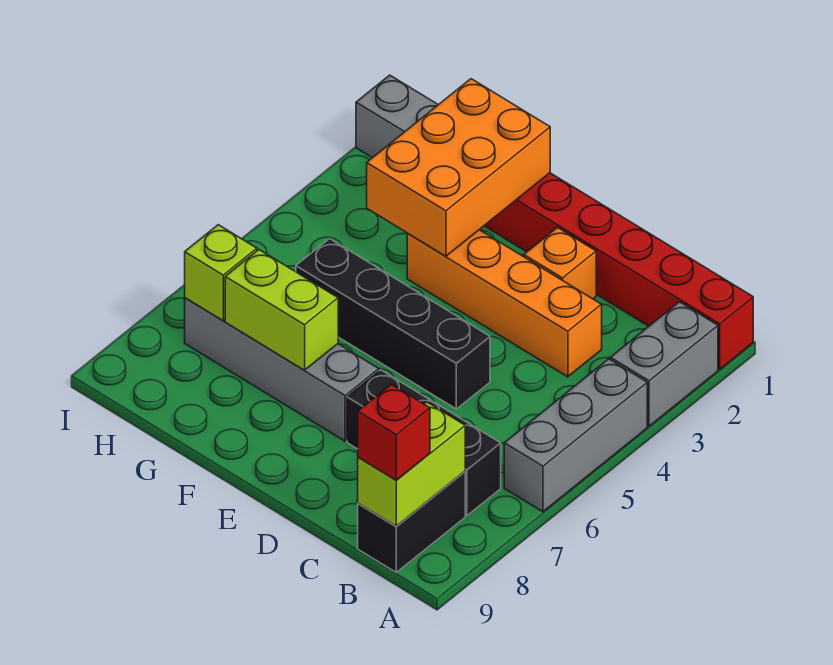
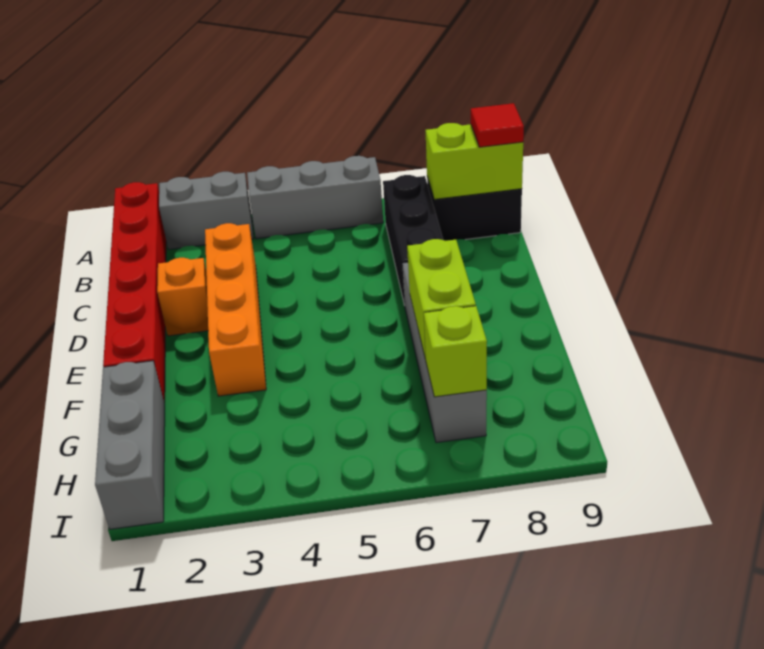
red 1x1 brick [358,384,430,480] -> red 1x1 tile [471,103,524,147]
black 1x4 brick [296,239,490,409] -> none
orange 2x3 brick [367,79,550,256] -> none

